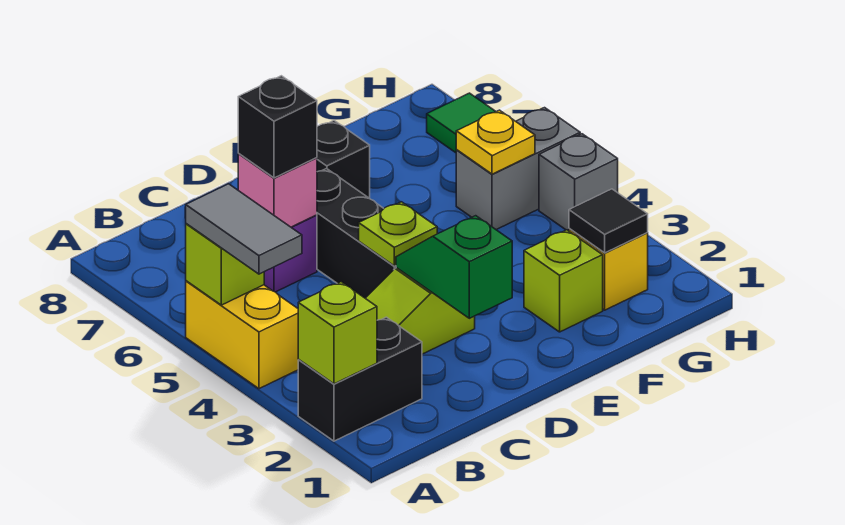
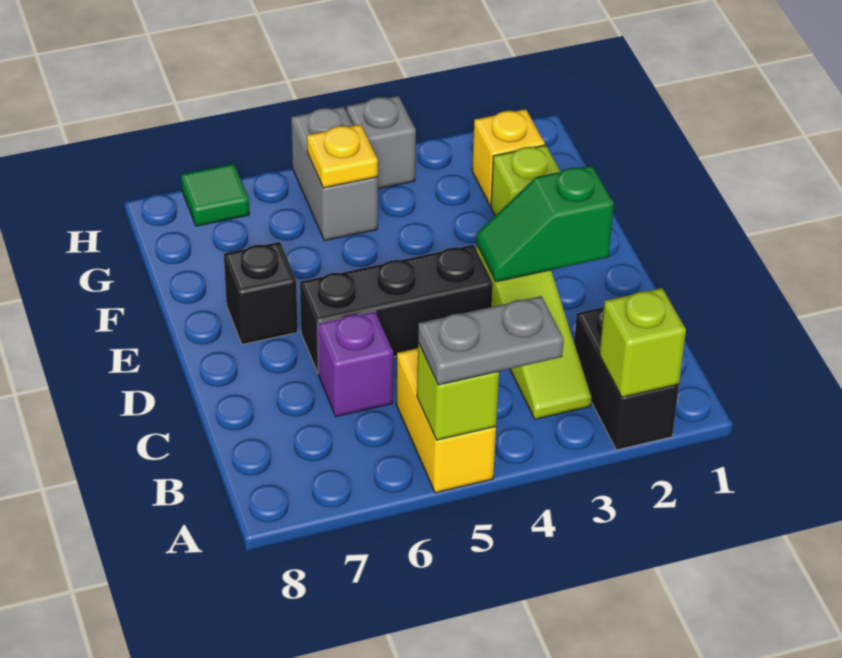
yellow 1x2 brick [186,281,299,389] -> yellow 1x2 brick turned to [397,348,496,493]
grey 1x2 tile [186,184,302,274] -> grey 1x2 plate [418,296,564,385]
pink 1x1 brick [238,154,317,227] -> none
black 1x1 brick [238,76,317,178] -> none
lime 1x1 plate [359,202,437,266] -> none
black 1x1 tile [569,189,648,253] -> none

